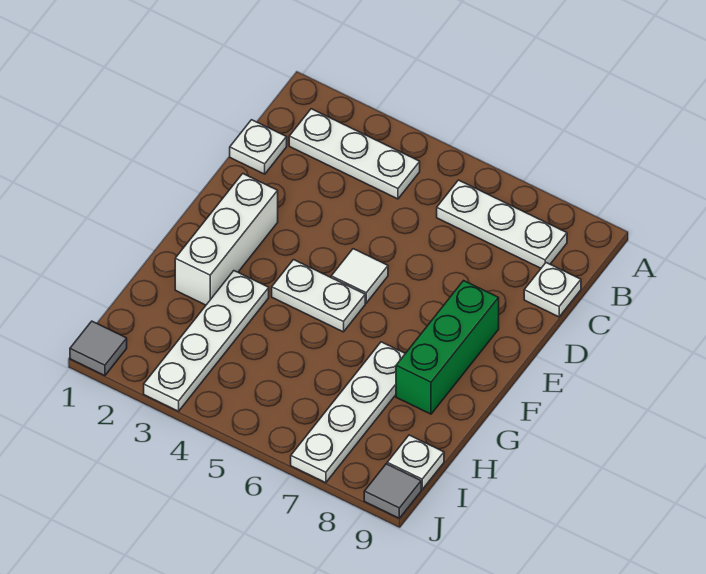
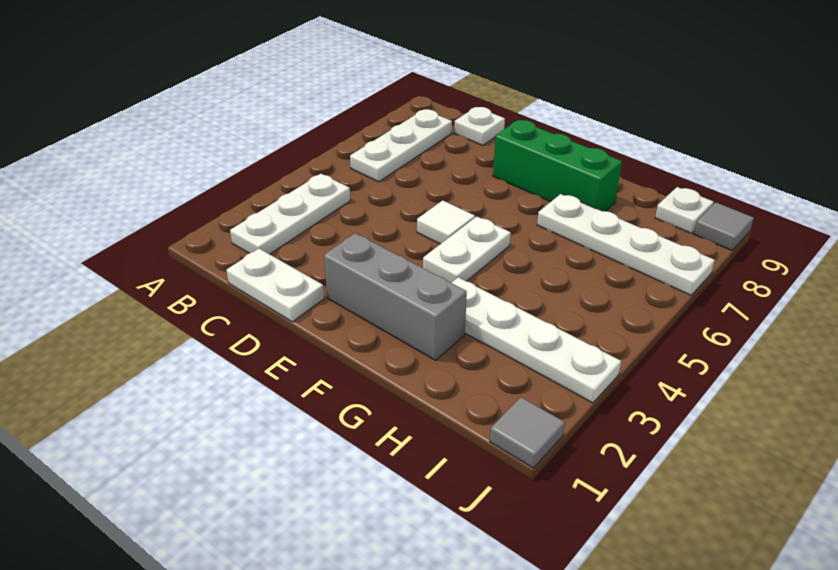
white 1x1 plate [230,120,287,174] -> white 1x2 plate [227,249,324,322]
white 1x3 brick [175,174,278,305] -> grey 1x3 brick [324,233,467,360]

